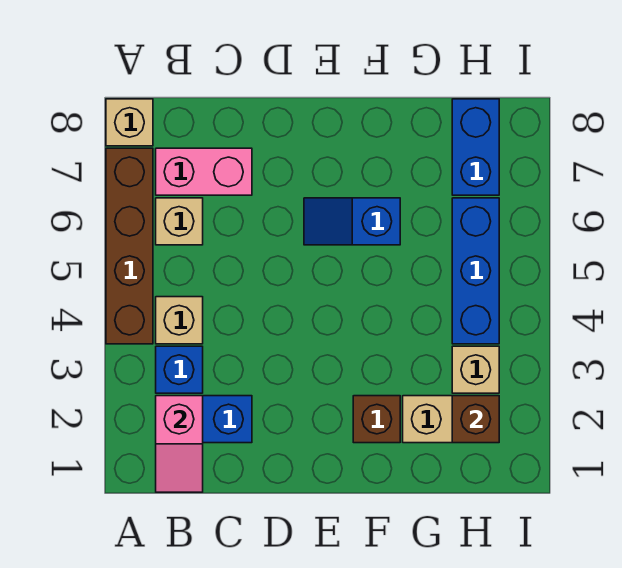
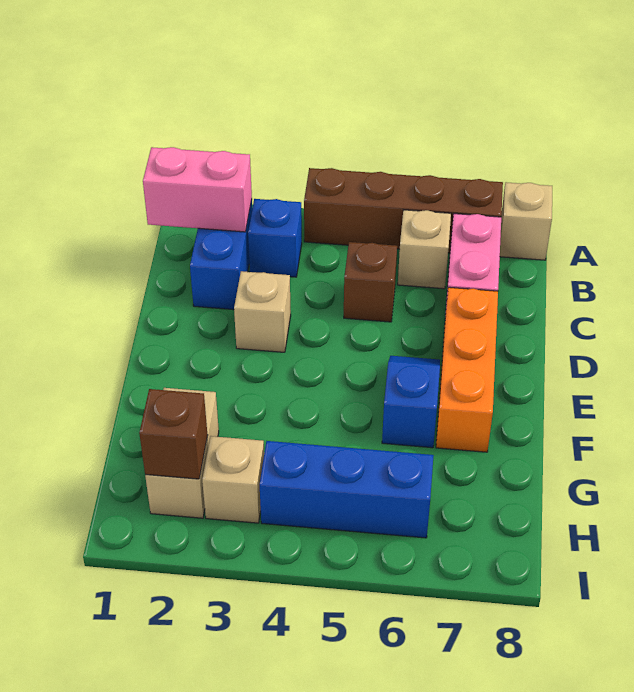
pink 1x2 slope [156,396,203,492] -> pink 1x2 brick [143,147,252,232]
tan 1x1 brick [156,297,203,344] -> tan 1x1 brick moved to [234,271,291,352]
none -> orange 1x3 brick [436,287,498,452]
brown 1x1 brick [353,396,400,443] -> brown 1x1 brick moved to [344,242,397,322]
blue 1x2 brick [452,99,499,195] -> none

